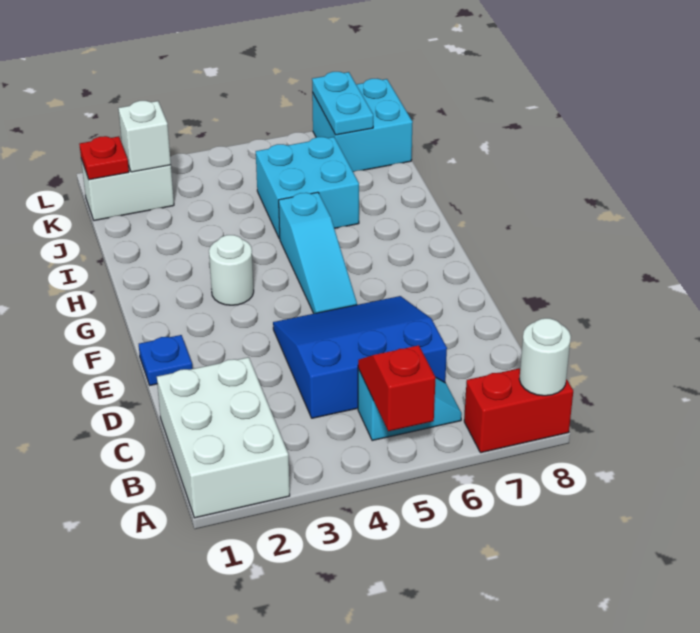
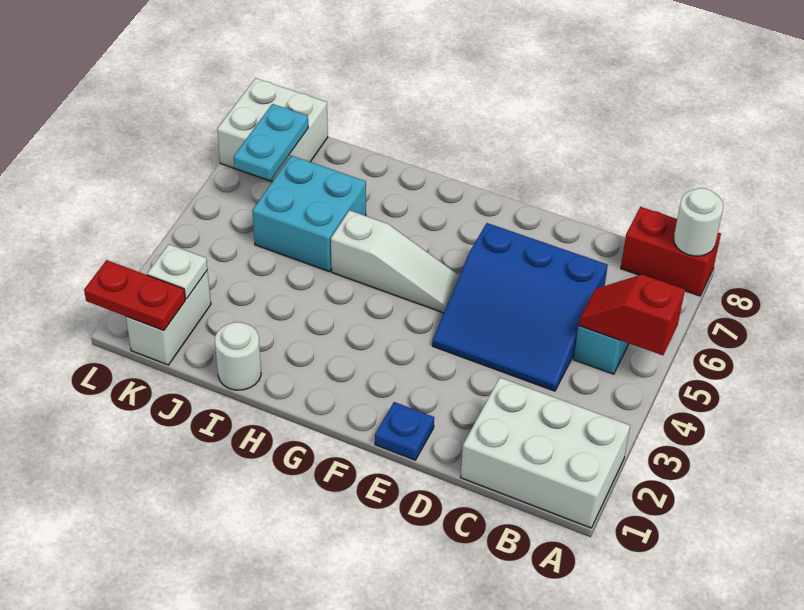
red 1x2 brick [464,368,573,453] -> red 1x2 brick turned to [621,207,721,296]
blue 3x3 slope [273,296,447,418] -> blue 3x3 slope turned to [432,223,608,391]
cyan 1x3 slope [279,192,357,314] -> white 1x3 slope [331,210,460,313]
white 1x1 round brick [209,235,254,305] -> white 1x1 round brick moved to [215,322,261,390]
red 1x1 plate [79,136,129,180] -> red 1x2 plate [84,260,185,331]
white 1x1 brick [118,101,171,172] -> white 1x1 plate [147,244,207,299]
cyan 2x2 brick [312,79,413,172] -> white 2x2 brick [217,78,328,182]
cyan 1x2 plate [312,72,373,135] -> cyan 1x2 plate turned to [234,104,308,181]

